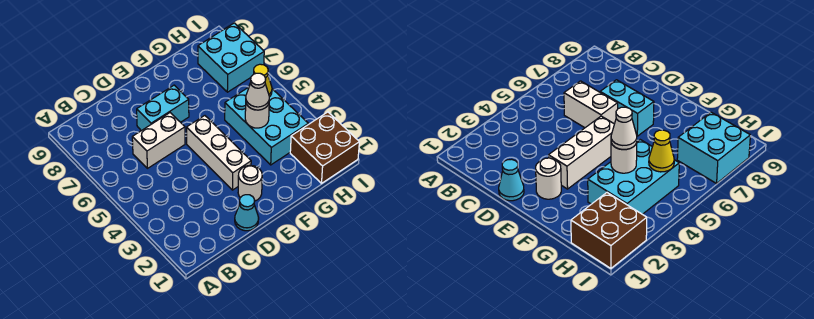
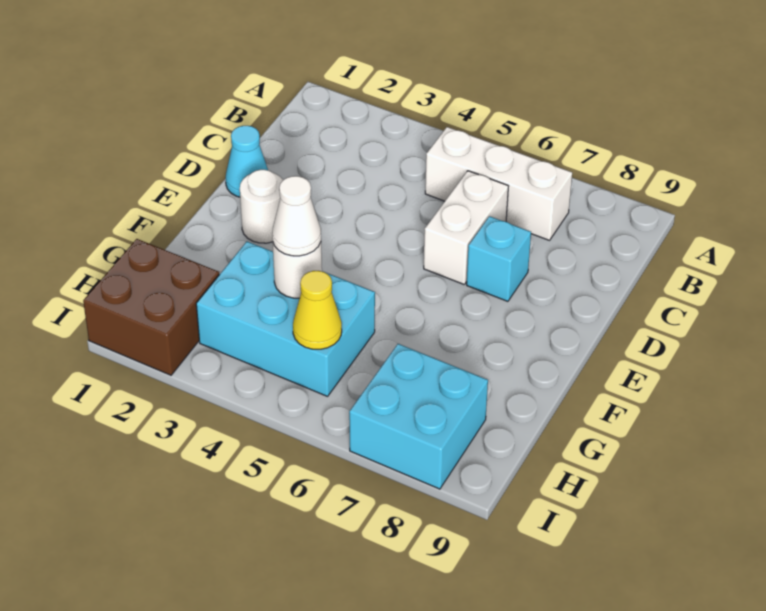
cyan 1x2 brick [137,85,189,131] -> cyan 1x1 brick [467,216,531,301]
white 1x3 brick [187,116,251,190] -> white 1x3 brick moved to [425,127,572,240]

